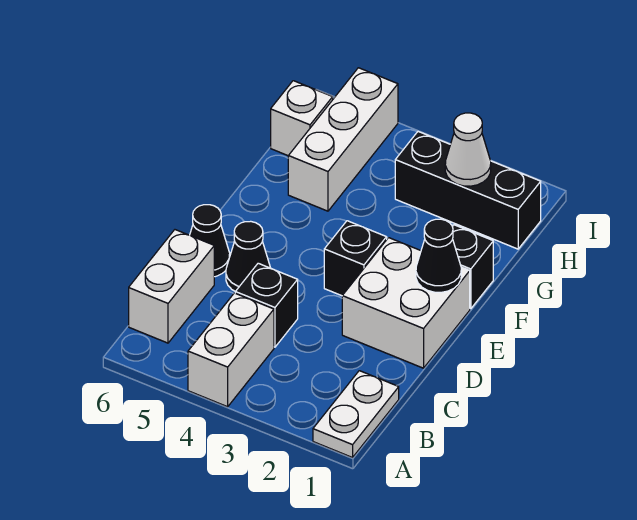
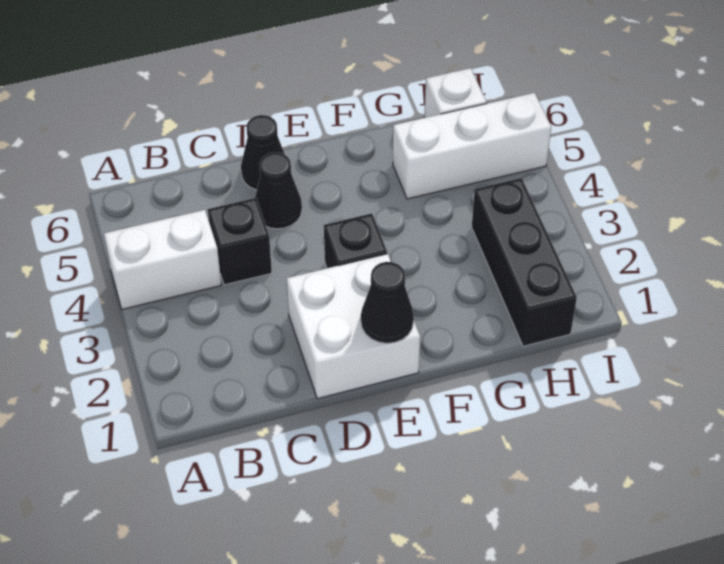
white 1x2 plate [313,371,399,458] -> none
white 1x2 brick [129,230,214,343] -> none
black 1x1 brick [452,225,493,309] -> none
white 1x1 cone [445,113,491,186] -> none

